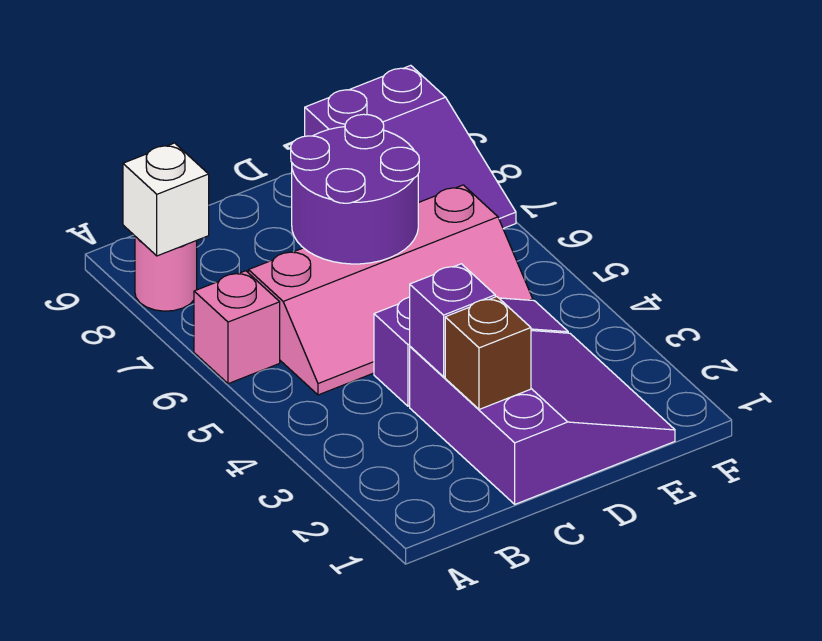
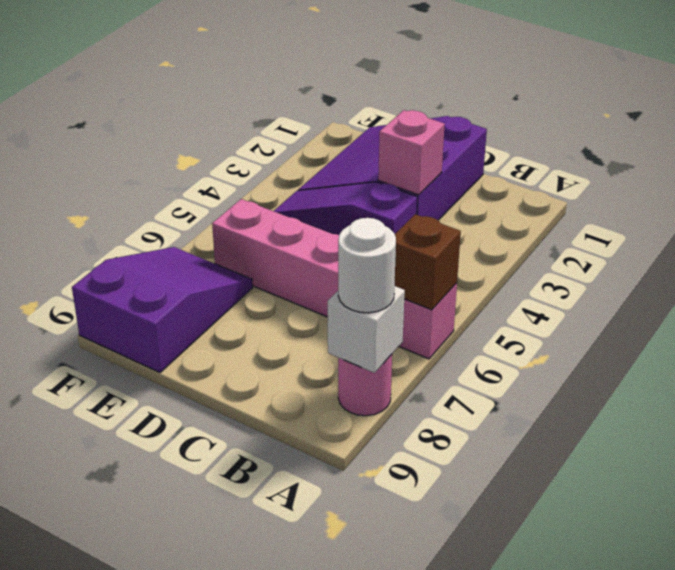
none -> white 1x1 round brick [338,218,396,313]
brown 1x1 brick [445,297,531,409] -> brown 1x1 brick moved to [395,214,461,310]
purple 1x1 brick [410,264,495,377] -> pink 1x1 brick [378,110,445,195]
purple 2x2 round brick [291,114,419,264] -> none

